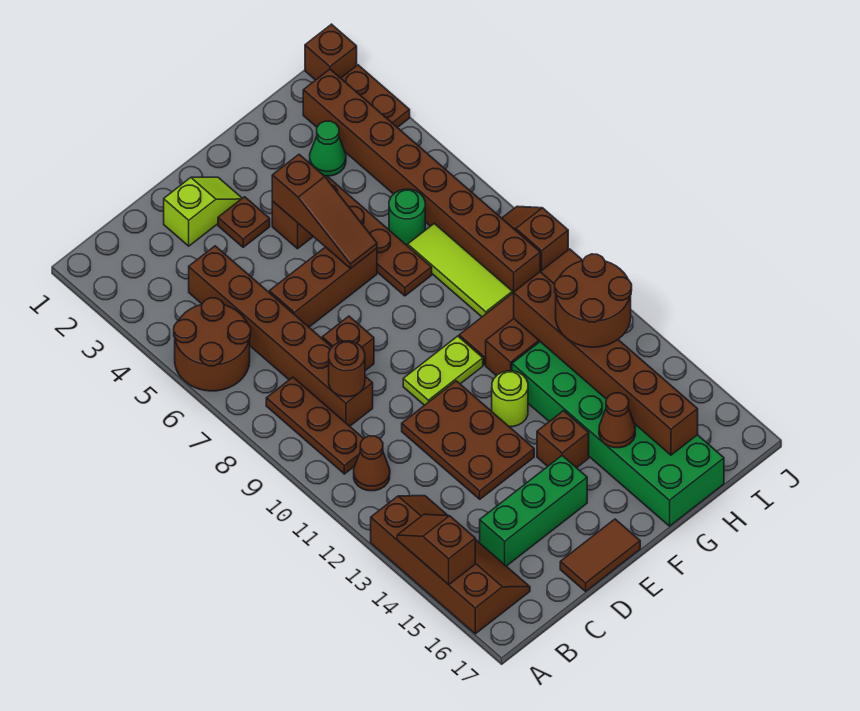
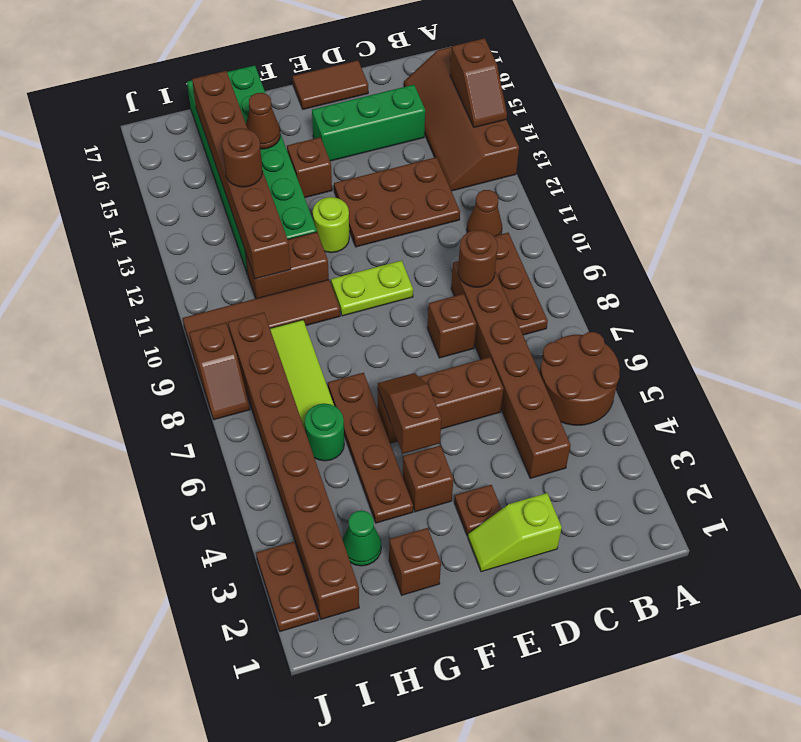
brown 2x3 plate [402,381,534,499] -> brown 2x3 plate turned to [334,157,460,247]
brown 1x3 slope [272,155,377,269] -> brown 1x2 slope [378,373,442,454]
brown 2x2 round brick [555,254,632,347] -> brown 1x1 round brick [222,128,262,187]
brown 1x1 brick [305,24,357,80] -> brown 1x1 brick moved to [389,528,441,595]

